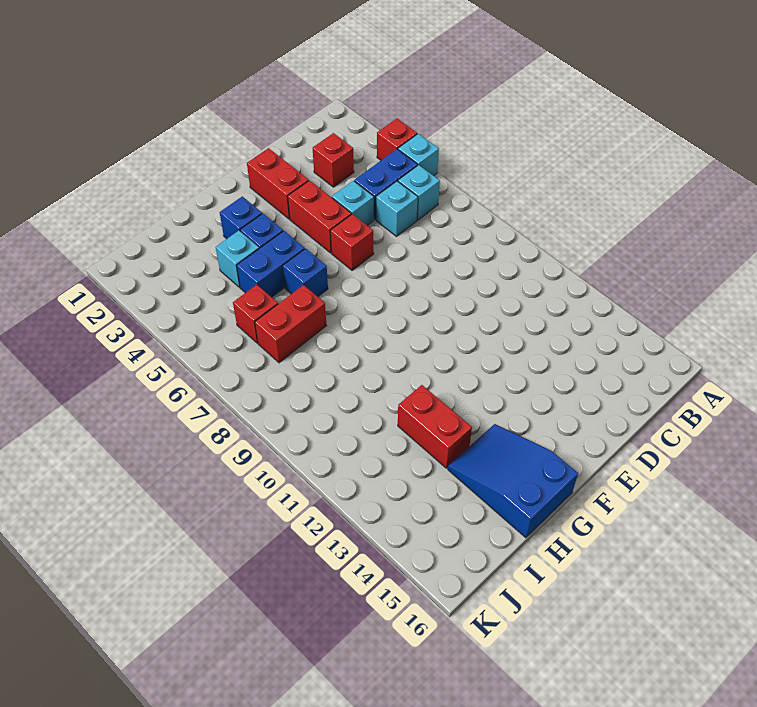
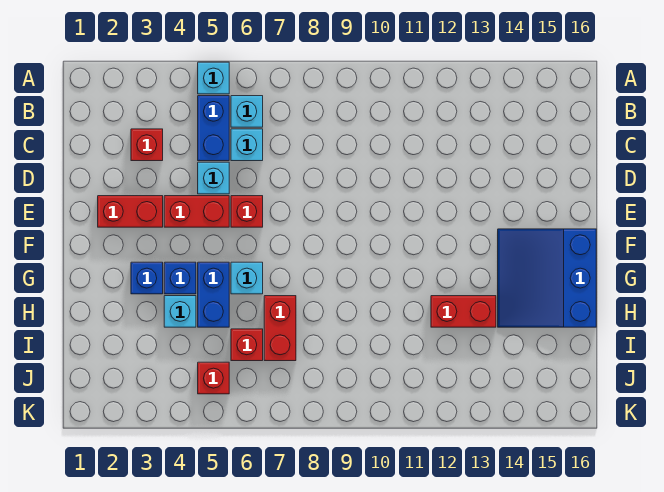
red 1x1 brick [377,119,417,160] -> red 1x1 brick moved to [198,362,229,394]
blue 1x1 brick [283,249,328,297] -> cyan 1x1 brick [231,262,263,294]
blue 2x3 slope [448,424,578,538] -> blue 3x3 slope [498,229,596,327]

